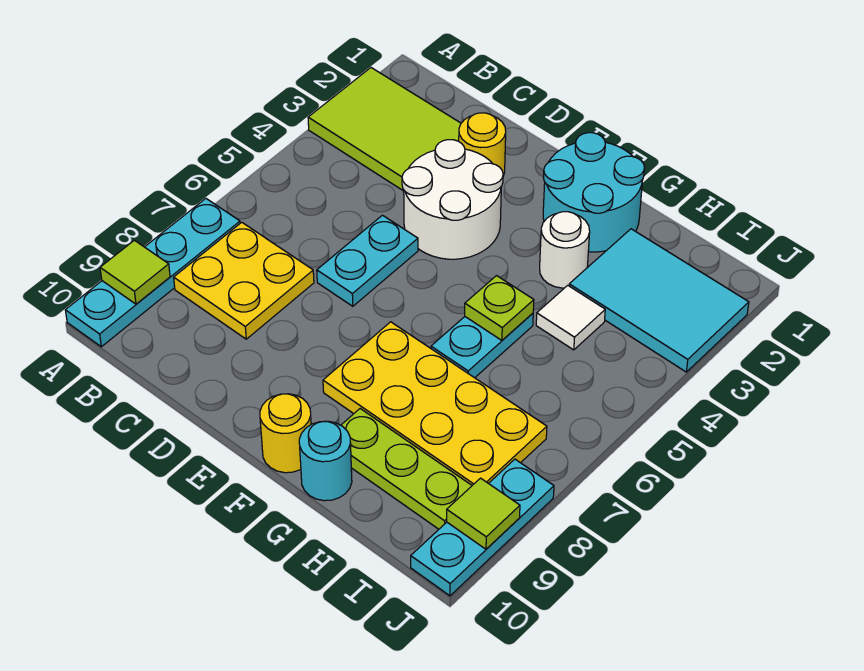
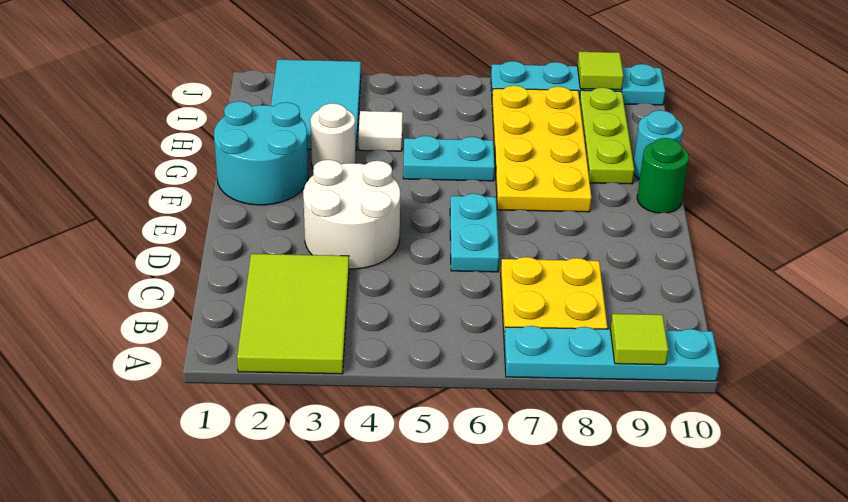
yellow 1x1 round brick [459,113,506,176] -> none
cyan 1x2 plate [317,215,418,306] -> cyan 1x2 plate turned to [450,194,499,272]
yellow 1x1 round brick [260,394,311,473] -> green 1x1 round brick [637,138,689,213]
lime 1x1 plate [465,276,534,340] -> none
cyan 1x3 plate [411,459,554,596] -> cyan 1x4 plate [491,61,665,105]

